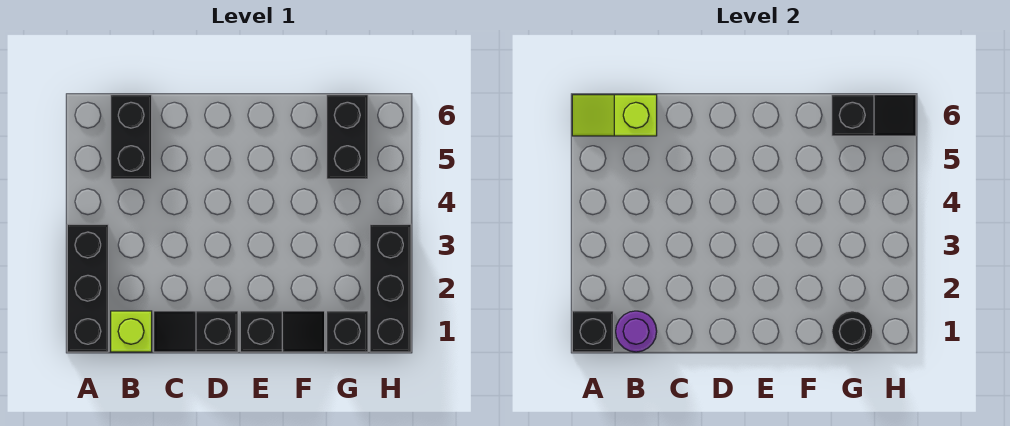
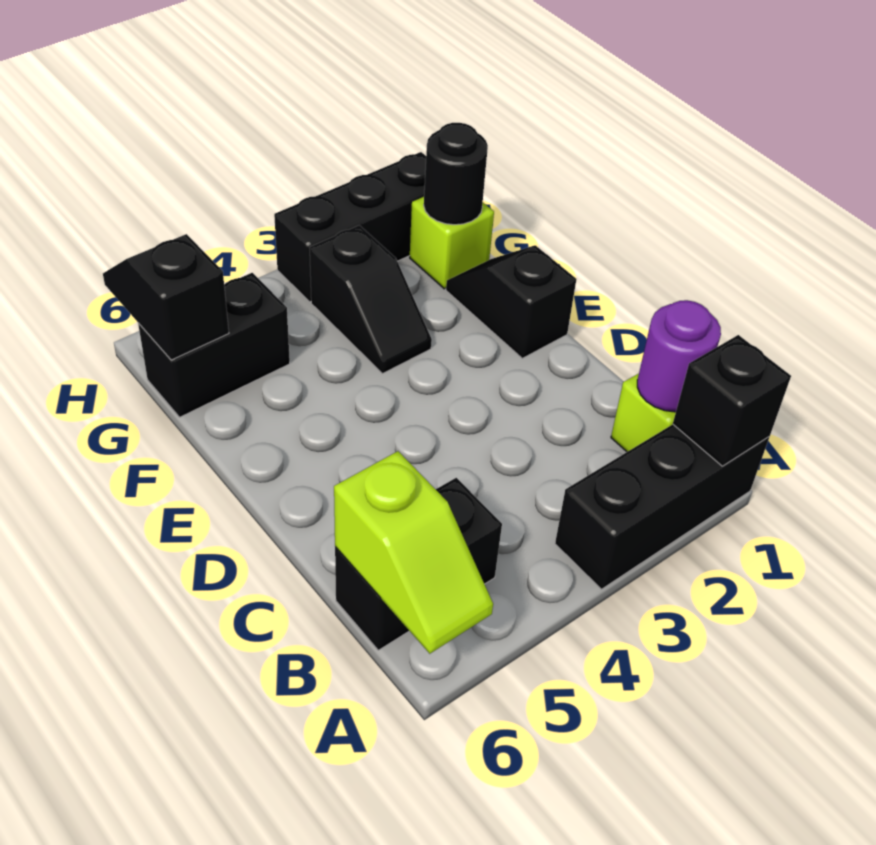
black 1x2 slope [154,311,238,352] -> black 1x2 slope moved to [310,225,432,374]
black 1x1 brick [327,311,368,352] -> lime 1x1 brick [410,197,494,289]

